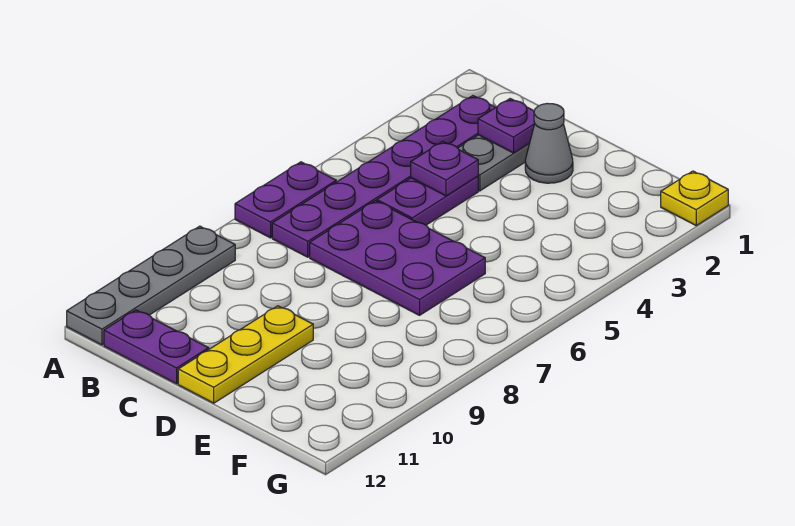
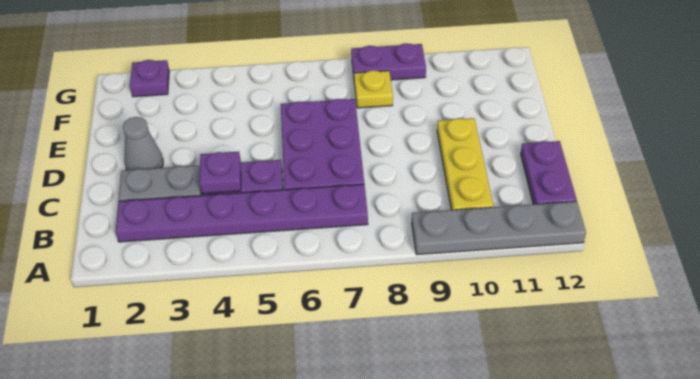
purple 1x2 plate [235,162,336,238] -> purple 1x2 plate moved to [351,43,426,80]
purple 1x1 plate [478,99,535,153] -> purple 1x1 plate moved to [130,60,169,97]
yellow 1x3 plate [178,306,313,403] -> yellow 1x3 plate turned to [437,118,493,210]
yellow 1x1 plate [661,171,728,225] -> yellow 1x1 plate moved to [354,70,393,108]

